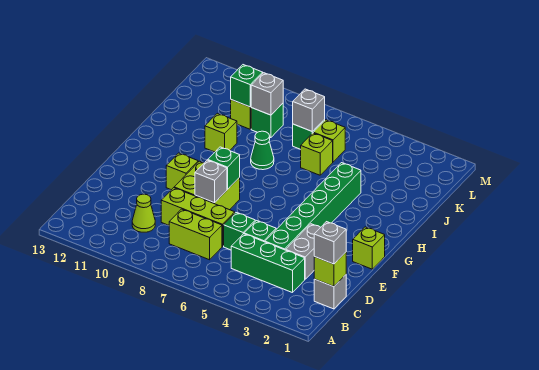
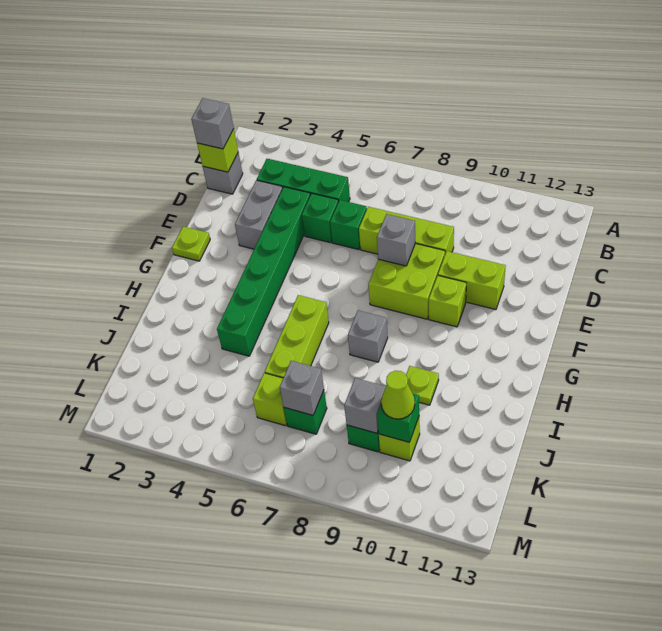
lime 1x2 brick [169,209,222,260] -> lime 1x2 brick moved to [438,251,506,310]
lime 1x1 cone [132,194,155,232] -> lime 1x1 cone moved to [381,371,415,419]
lime 1x1 brick [353,227,385,269] -> lime 1x1 plate [172,226,210,261]
green 1x1 brick [208,147,240,190] -> none
none -> grey 1x1 brick [348,310,388,362]
green 1x1 cone [251,131,274,170] -> none
lime 1x1 brick [205,113,237,152] -> lime 1x1 plate [406,366,439,405]
lime 1x1 brick [301,133,333,175] -> lime 1x3 brick [265,295,329,378]

